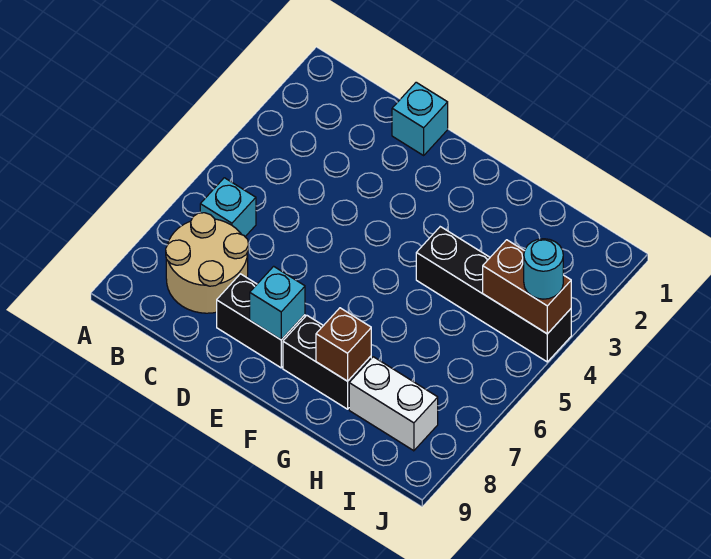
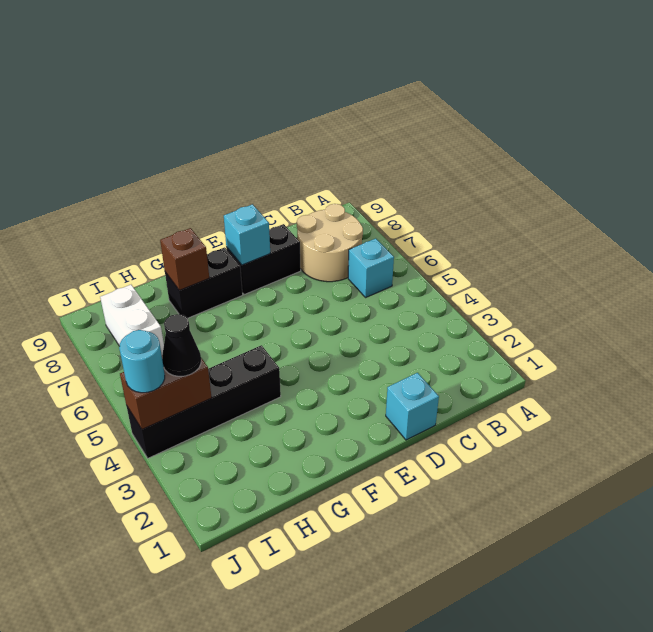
white 1x2 brick [349,357,438,451] -> white 1x2 brick turned to [100,285,164,355]
none -> black 1x1 cone [162,314,201,376]

